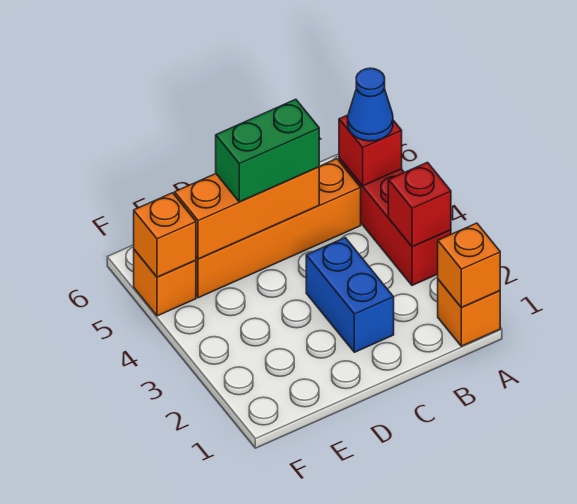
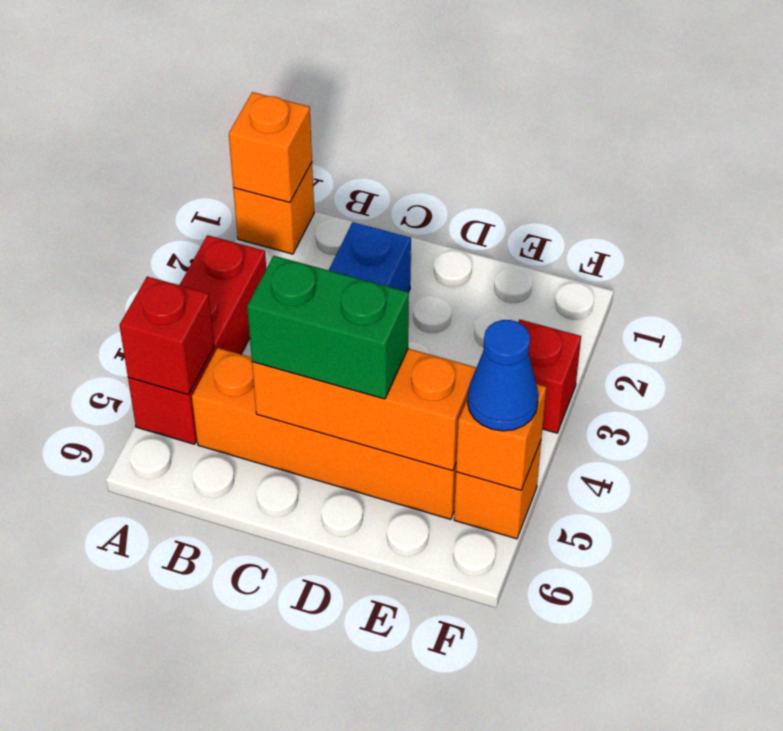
red 1x1 brick [388,162,451,247] -> red 1x1 brick moved to [518,320,581,433]
blue 1x1 cone [348,68,393,141] -> blue 1x1 cone moved to [468,320,539,431]

